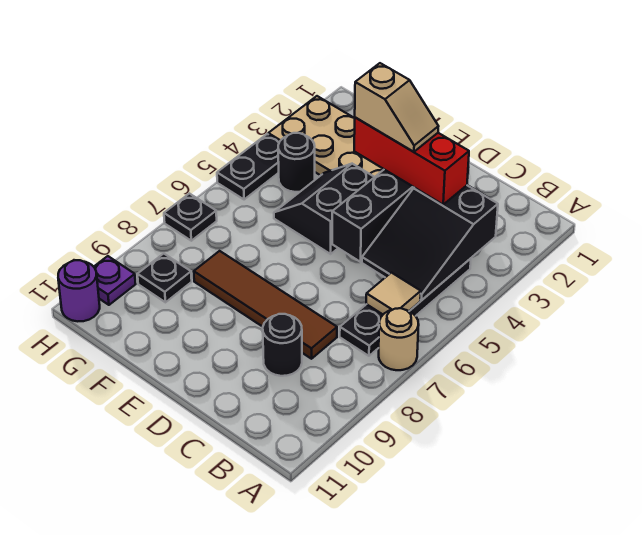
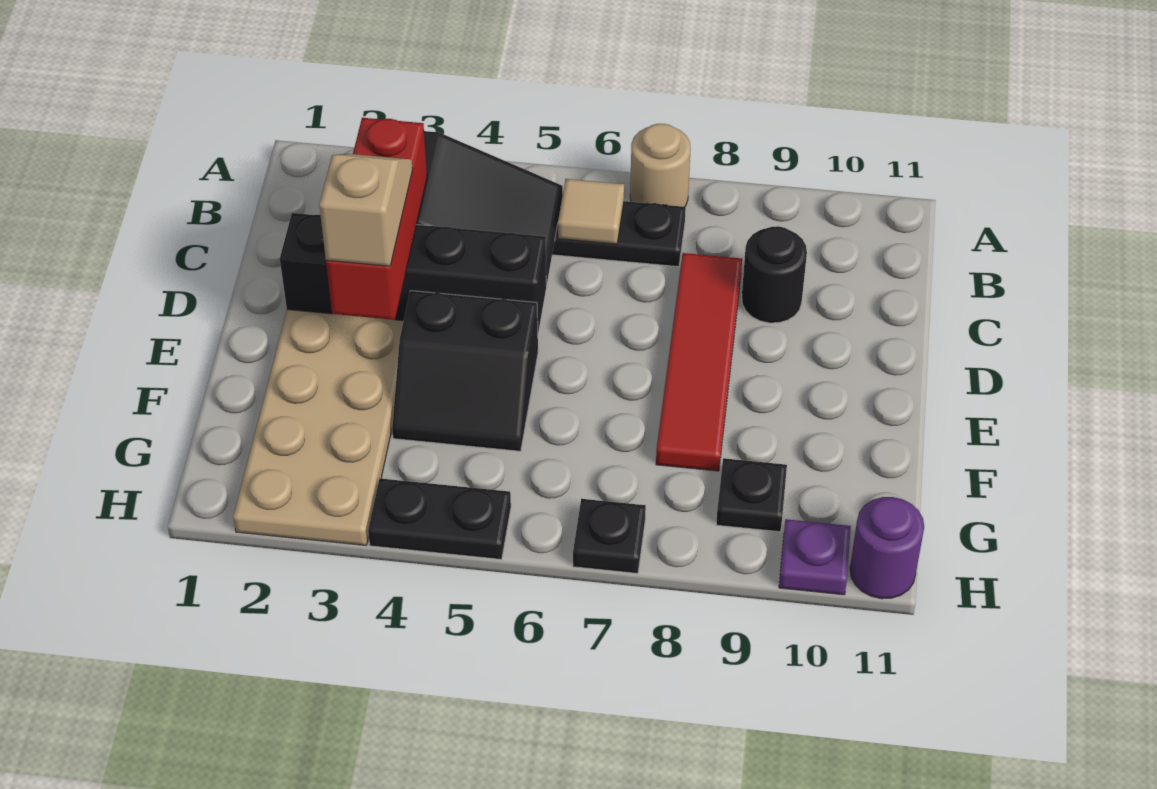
brown 1x4 tile [194,251,337,359] -> red 1x4 tile [656,253,742,471]
black 1x1 round brick [278,133,315,192] -> none

